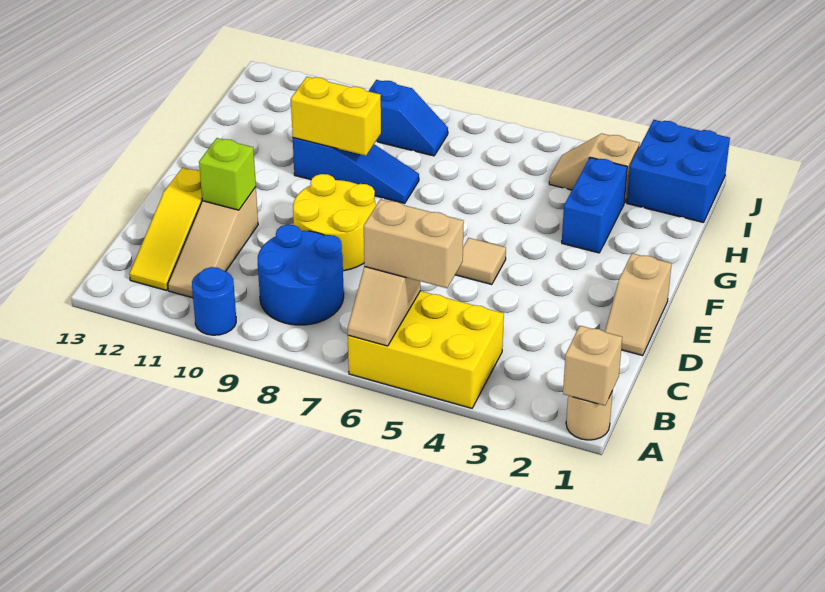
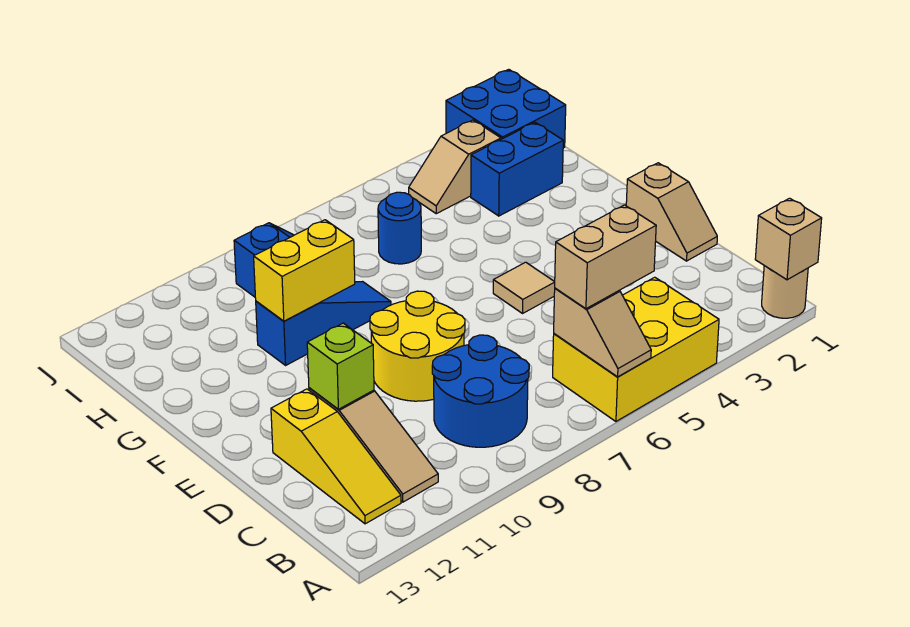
blue 1x1 round brick [192,267,236,335] -> blue 1x1 round brick moved to [378,192,421,264]
blue 1x2 brick [562,158,627,253] -> blue 1x2 brick turned to [471,122,563,216]

